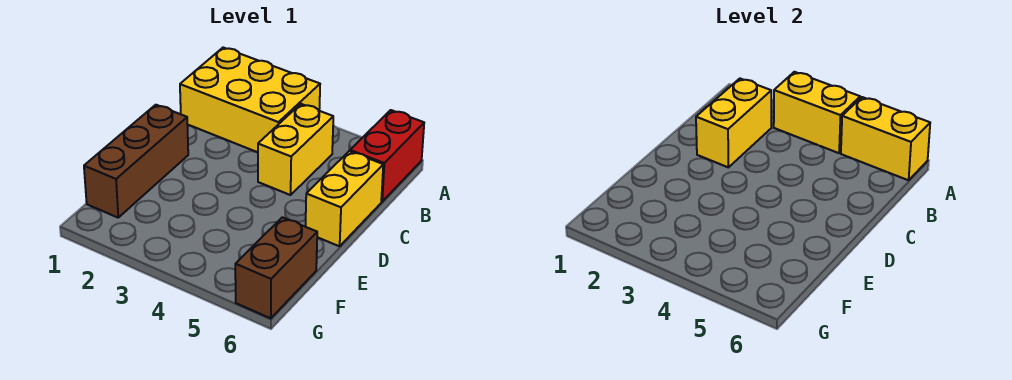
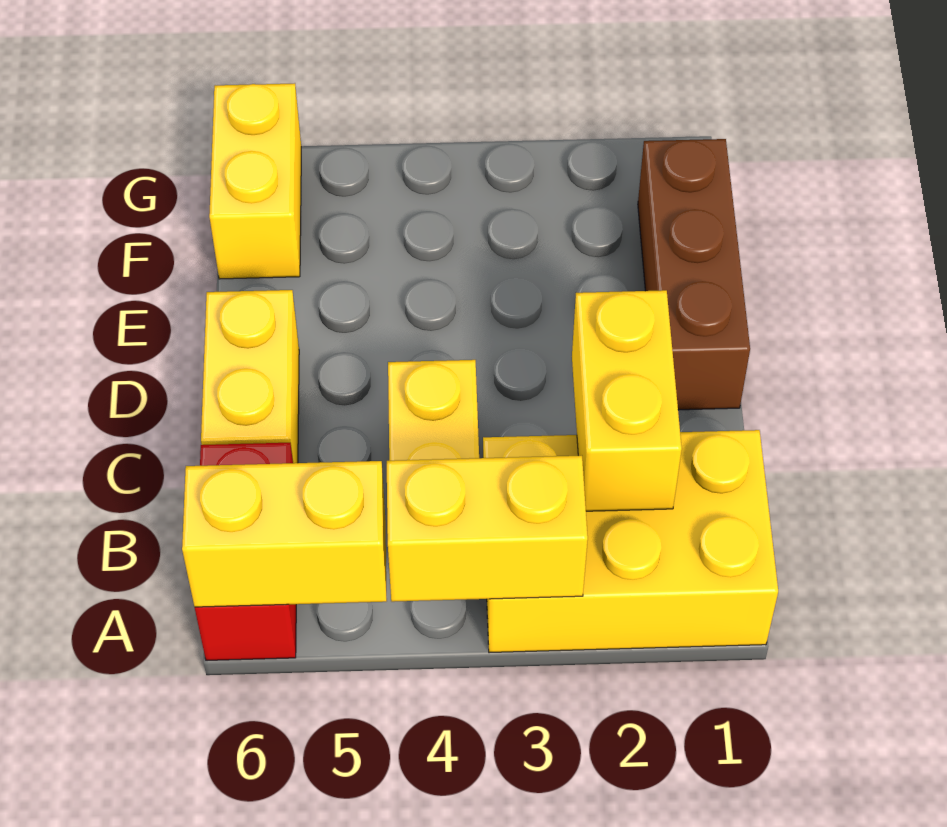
brown 1x2 brick [235,217,317,318] -> yellow 1x2 brick [209,83,301,279]

